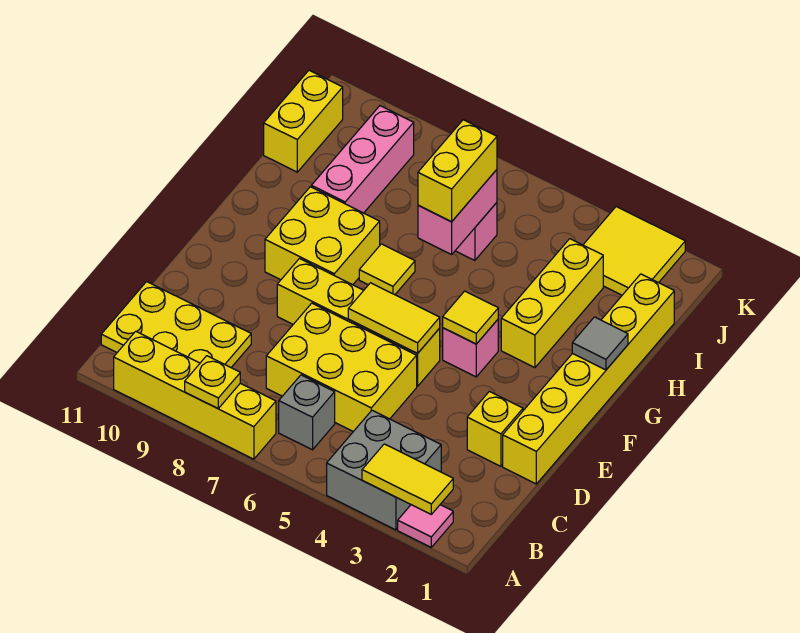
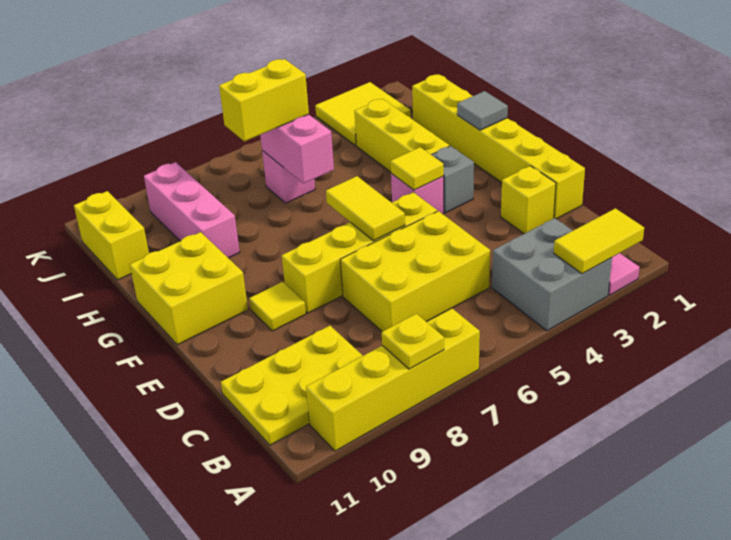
grey 1x1 brick [279,375,335,450] -> grey 1x1 brick moved to [432,146,474,213]
yellow 1x2 tile [348,283,440,353] -> yellow 1x2 tile turned to [326,176,405,241]
yellow 2x2 brick [265,187,380,285] -> yellow 2x2 brick moved to [130,232,248,345]
yellow 1x1 tile [359,244,415,295] -> yellow 1x1 tile moved to [249,282,306,331]
yellow 1x2 brick [418,120,497,222] -> yellow 1x2 brick turned to [219,59,309,141]

